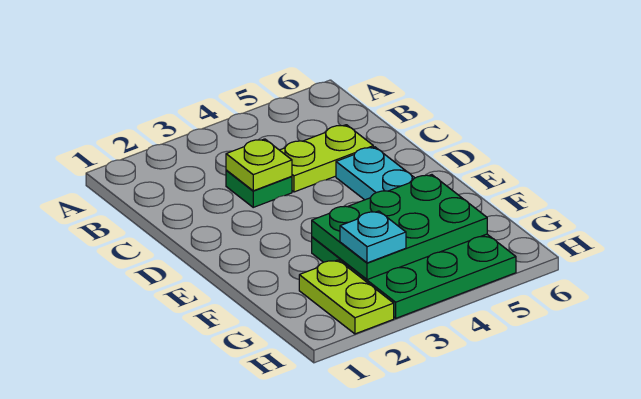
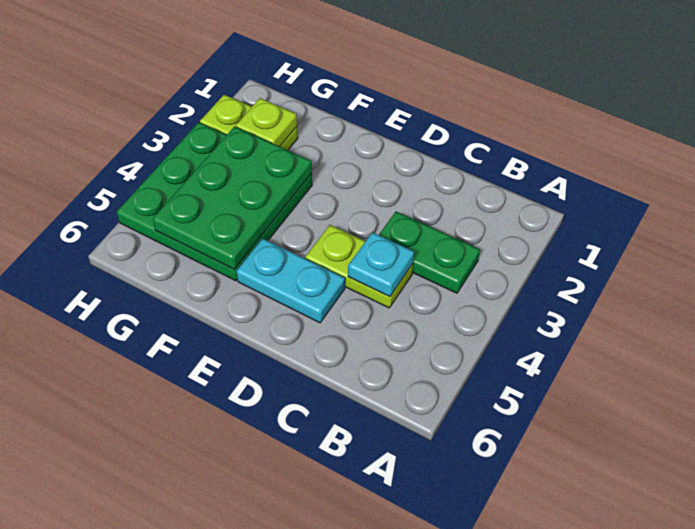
green 1x1 plate [226,170,292,207] -> green 1x2 plate [379,212,480,293]
lime 1x1 plate [226,139,292,191] -> lime 1x1 plate moved to [236,98,297,147]
lime 1x2 plate [280,125,373,192] -> lime 1x2 plate turned to [305,225,413,308]
cyan 1x1 plate [340,211,406,263] -> cyan 1x1 plate moved to [348,232,414,297]

